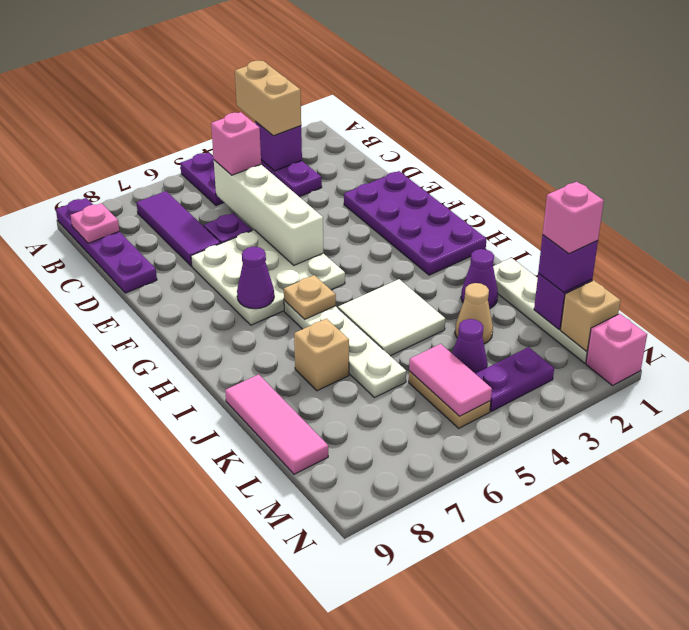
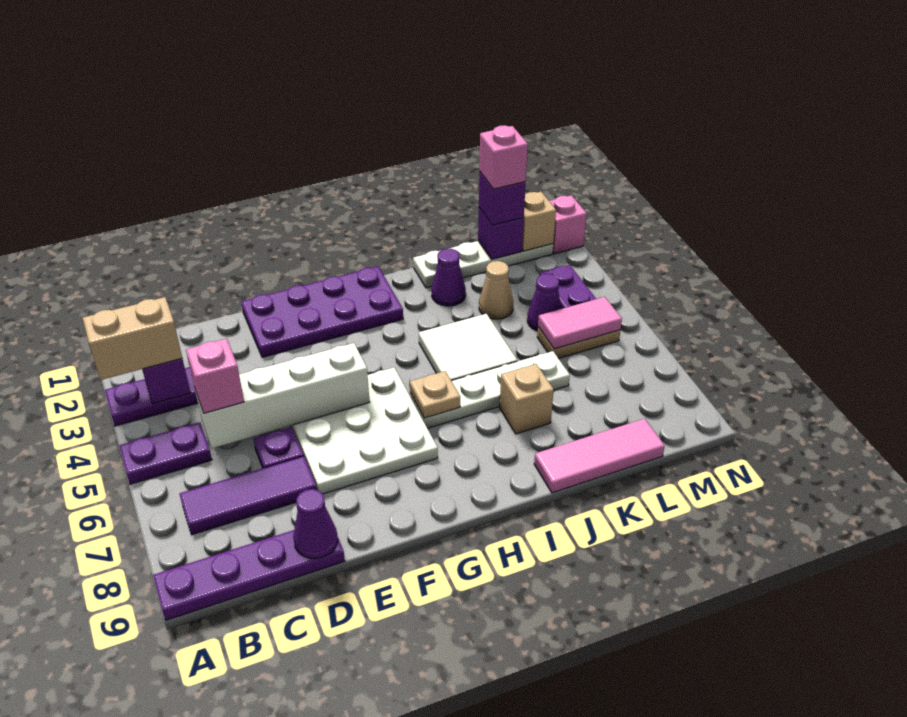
pink 1x1 plate [70,203,119,243] -> none
purple 1x1 cone [237,247,274,309] -> purple 1x1 cone moved to [293,489,338,559]

